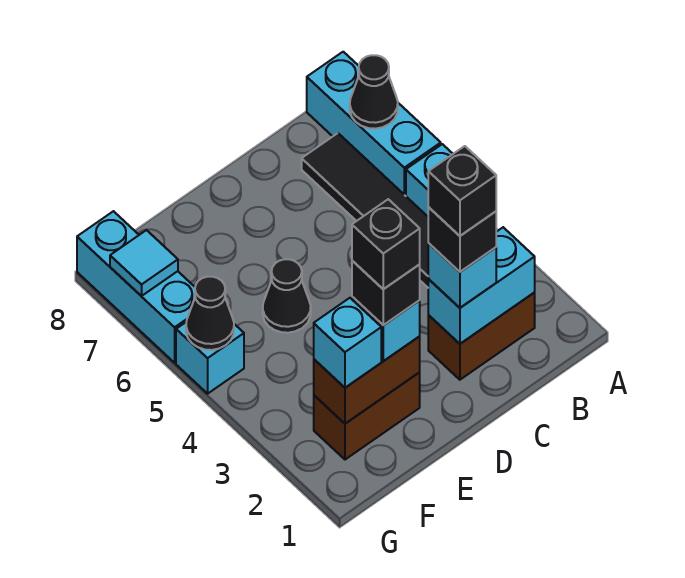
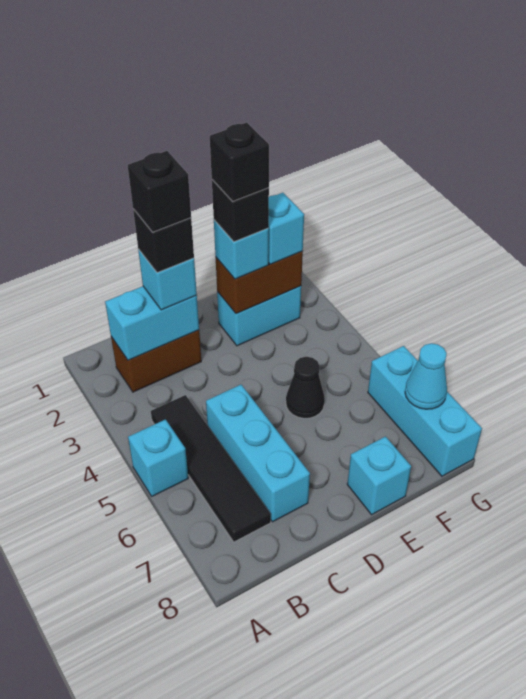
cyan 1x3 brick [307,52,441,196] -> cyan 1x3 brick moved to [206,385,310,522]
black 1x1 cone [350,55,398,129] -> none
brown 1x2 brick [314,372,420,460] -> cyan 1x2 brick [217,286,301,346]
cyan 1x1 brick [176,322,244,394] -> cyan 1x1 brick moved to [347,437,411,515]
black 1x1 cone [186,277,234,350] -> none
cyan 1x1 tile [110,230,178,296] -> cyan 1x1 cone [405,343,447,409]

